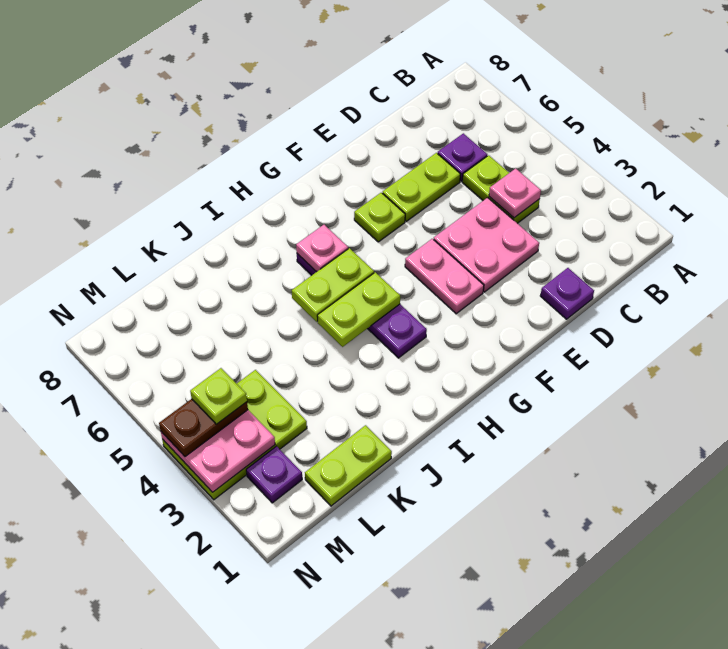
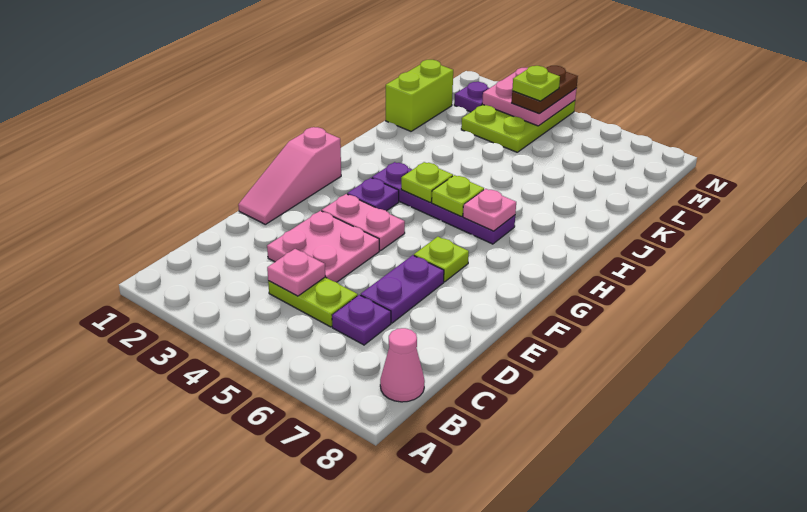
none -> pink 1x1 cone [380,328,425,402]
purple 1x1 plate [540,268,594,319] -> purple 1x1 plate moved to [347,178,399,211]
lime 1x2 plate [382,153,460,221] -> purple 1x2 plate [361,255,444,323]
none -> pink 1x3 slope [238,127,341,224]
lime 1x2 plate [317,272,400,347] -> lime 1x1 plate [401,162,453,202]
lime 1x2 plate [292,248,374,322] -> lime 1x1 plate [432,175,484,216]
lime 1x2 plate [305,425,392,506] -> lime 1x2 brick [386,60,453,131]

